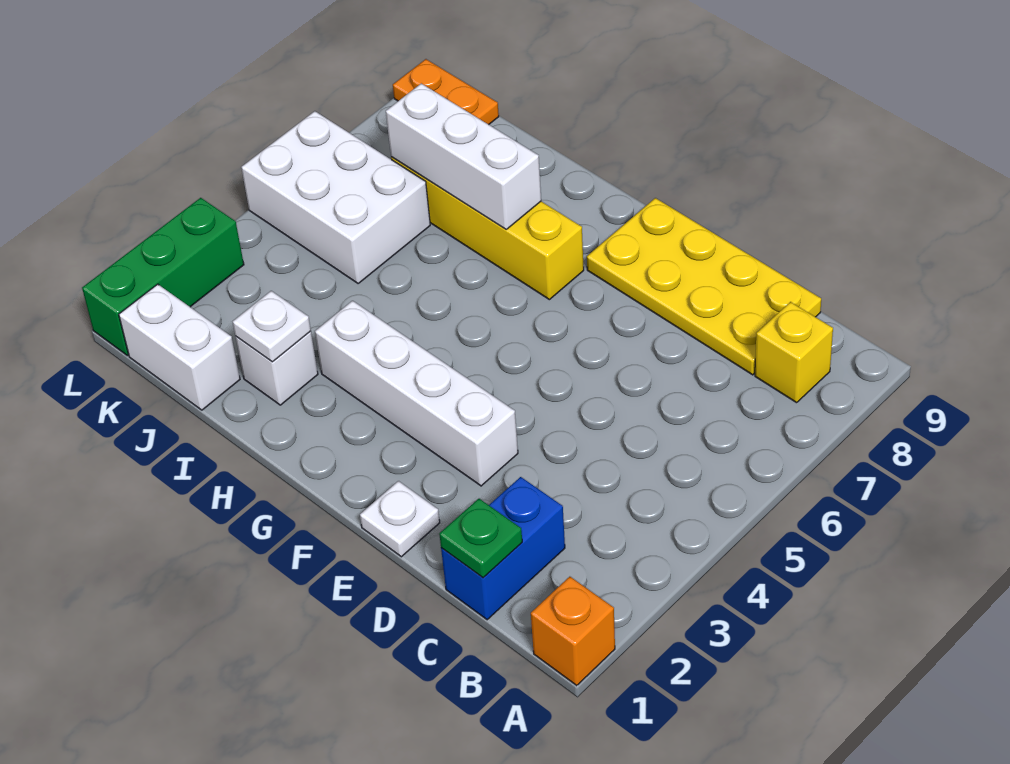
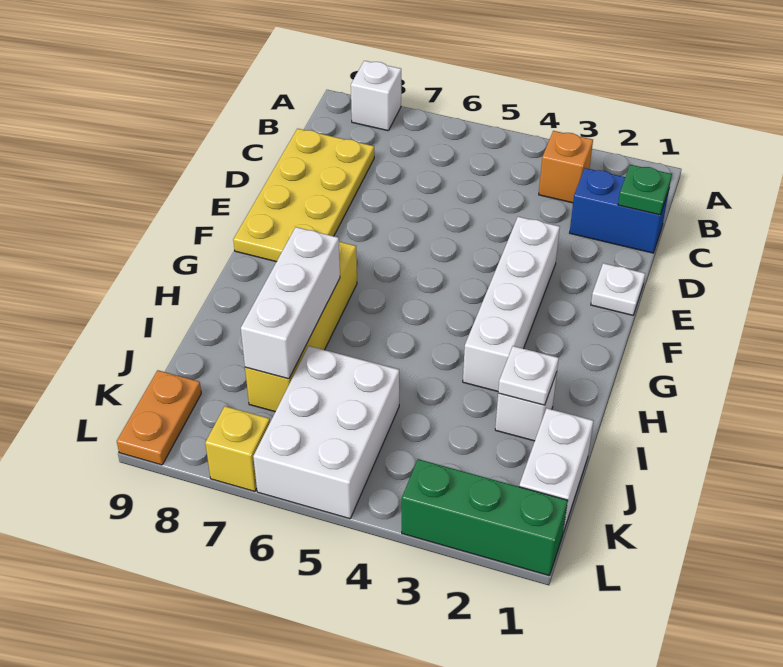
orange 1x1 brick [531,577,615,685] -> orange 1x1 brick moved to [539,131,593,203]
none -> white 1x1 brick [351,61,401,131]
yellow 1x1 brick [755,302,833,403] -> yellow 1x1 brick moved to [205,406,270,491]

